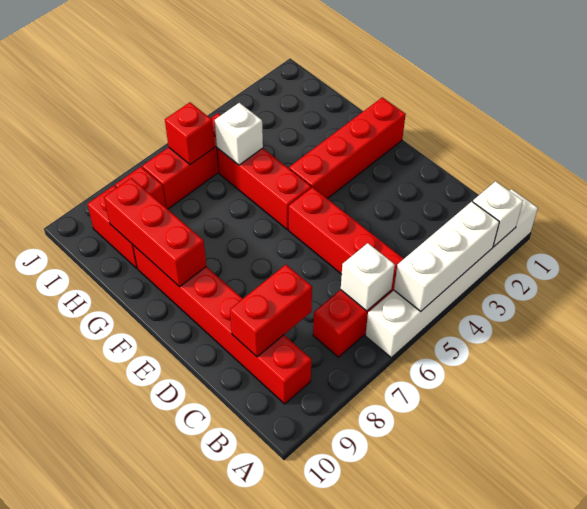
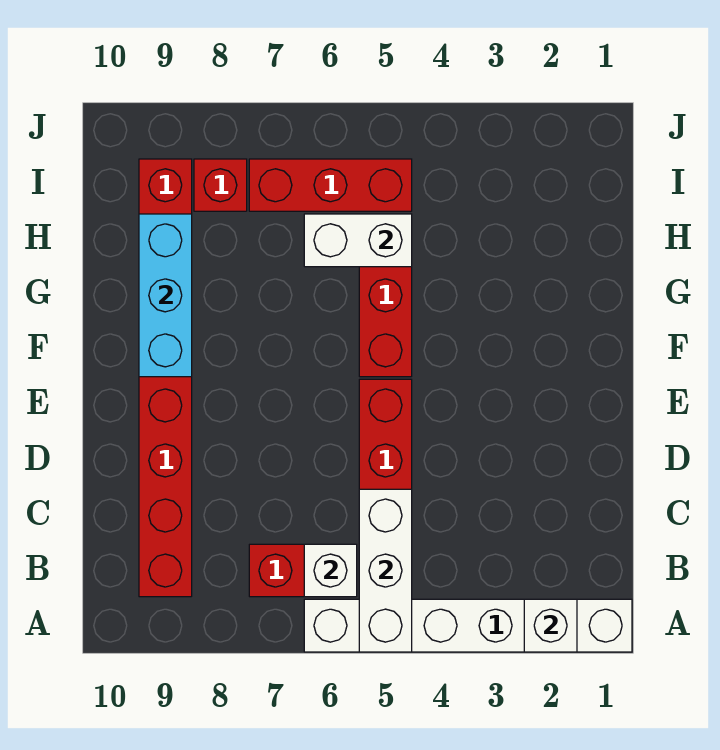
white 1x3 brick [394,202,499,312] -> white 1x3 brick turned to [359,489,412,652]
red 1x2 brick [230,265,312,357] -> none
red 1x4 brick [289,97,406,199] -> none
red 1x3 brick [104,178,206,287] -> cyan 1x3 brick [139,214,192,377]
white 1x1 brick [215,103,263,165] -> white 1x2 brick [304,214,412,267]
red 1x1 brick [165,102,215,165] -> none

